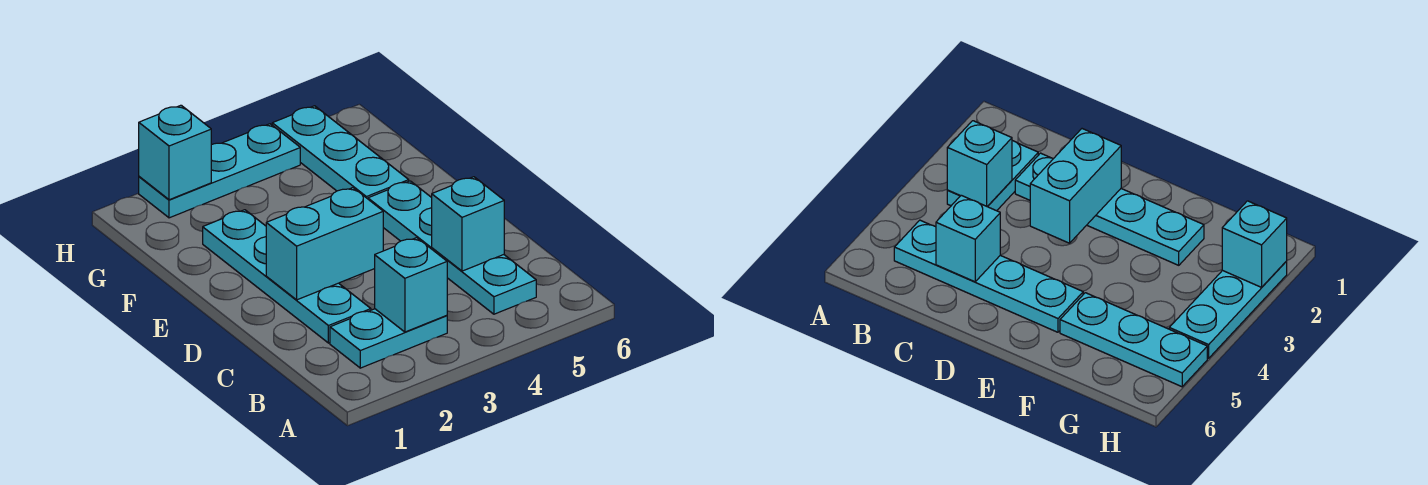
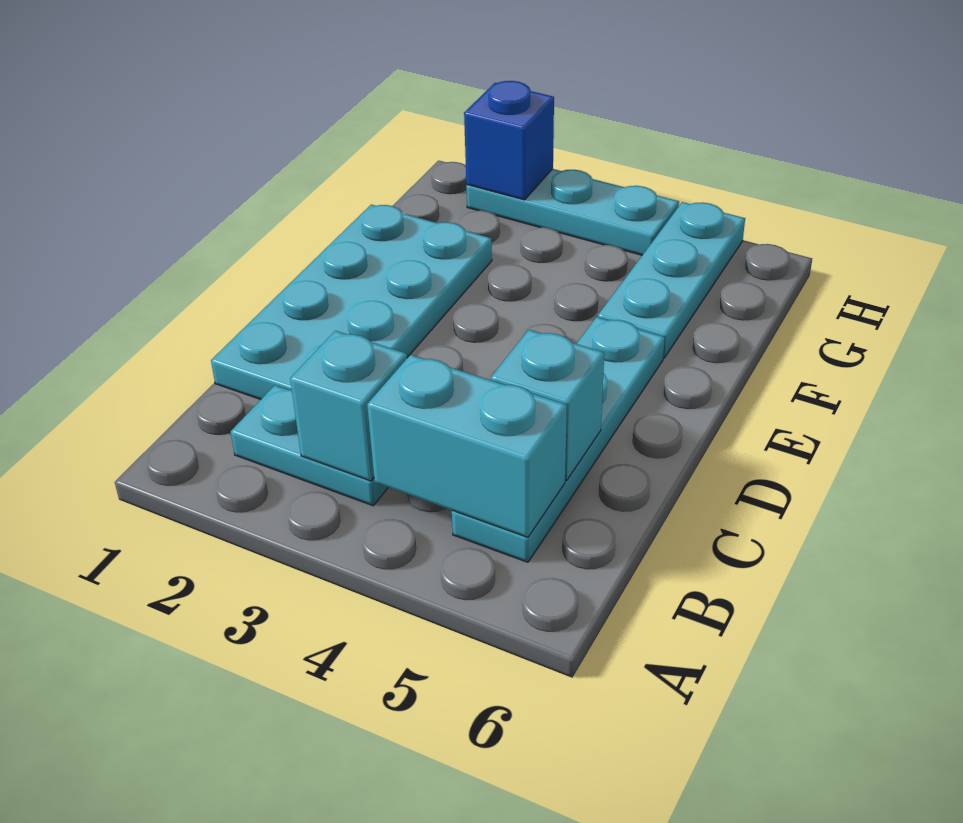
cyan 1x4 plate [203,210,371,343] -> cyan 2x4 plate [211,205,492,399]
cyan 1x2 brick [266,188,383,300] -> cyan 1x2 brick moved to [367,355,567,537]
cyan 1x1 brick [139,105,211,200] -> blue 1x1 brick [464,81,554,200]

